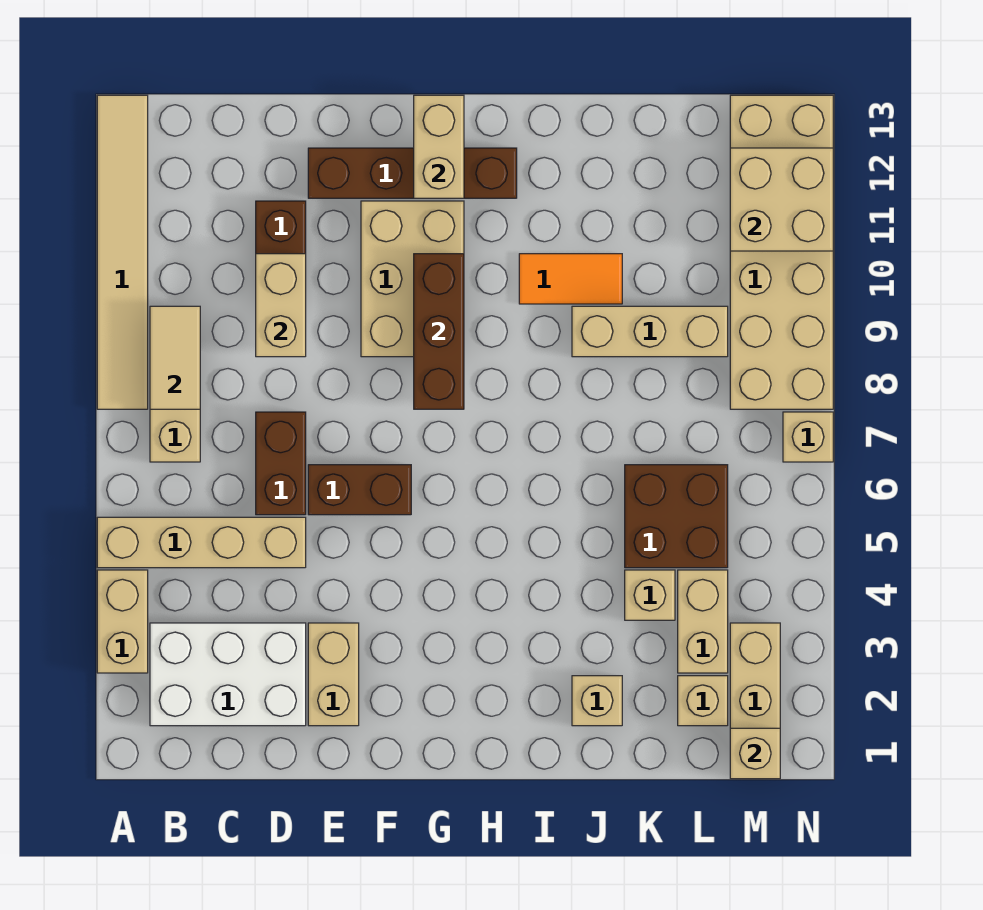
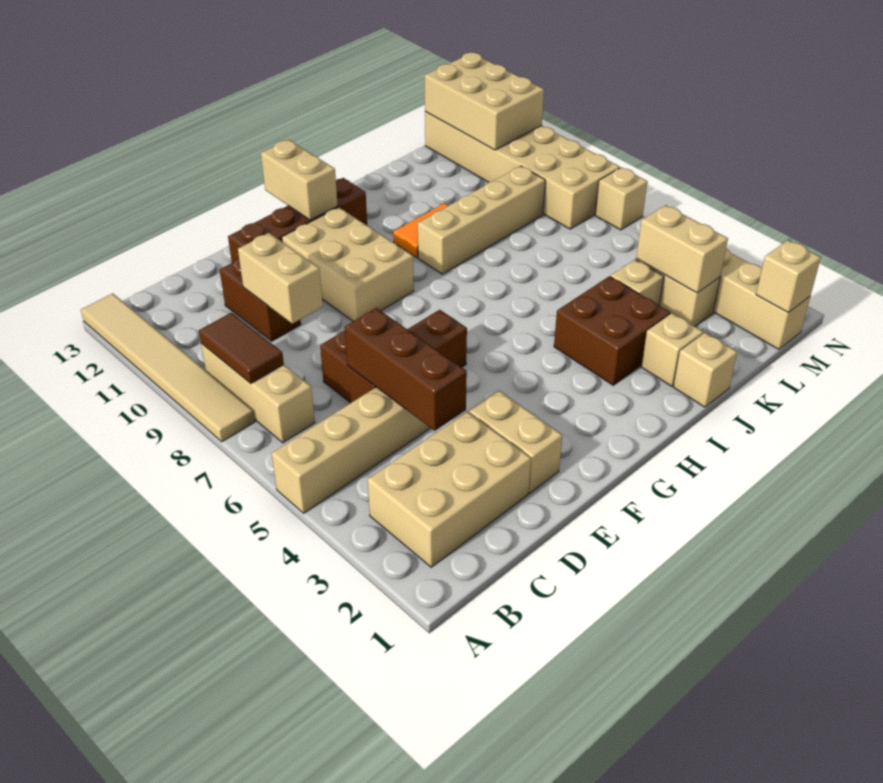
tan 1x2 brick [97,570,148,673] -> tan 1x2 brick moved to [636,205,728,293]
white 2x3 brick [150,623,306,726] -> tan 2x3 brick [368,412,531,567]
tan 1x2 tile [150,306,200,409] -> brown 1x2 tile [199,313,284,383]
brown 1x3 brick [414,254,464,409] -> brown 1x3 brick moved to [345,308,467,431]
tan 1x3 brick [572,306,728,357] -> tan 1x4 brick [418,166,545,274]
brown 2x2 brick [625,465,728,568] -> brown 2x2 brick moved to [554,276,670,385]
tan 1x1 brick [678,676,728,726] -> tan 1x1 brick moved to [674,333,737,407]
tan 2x2 brick [730,148,833,251] -> tan 2x3 brick [425,53,544,150]

